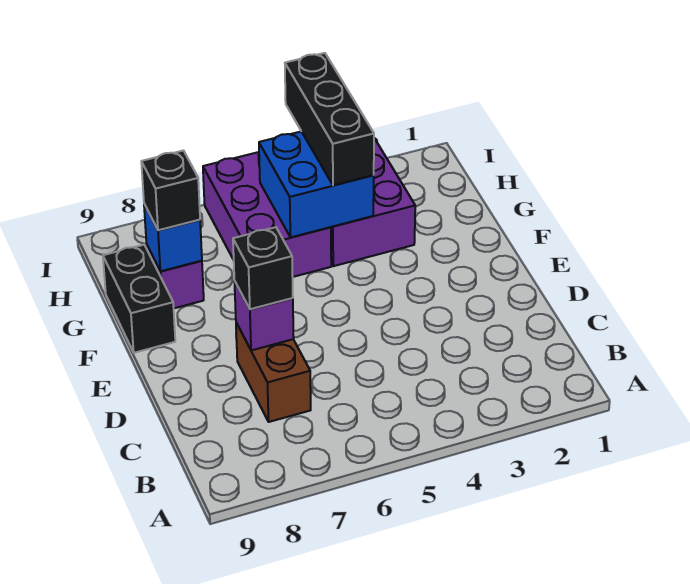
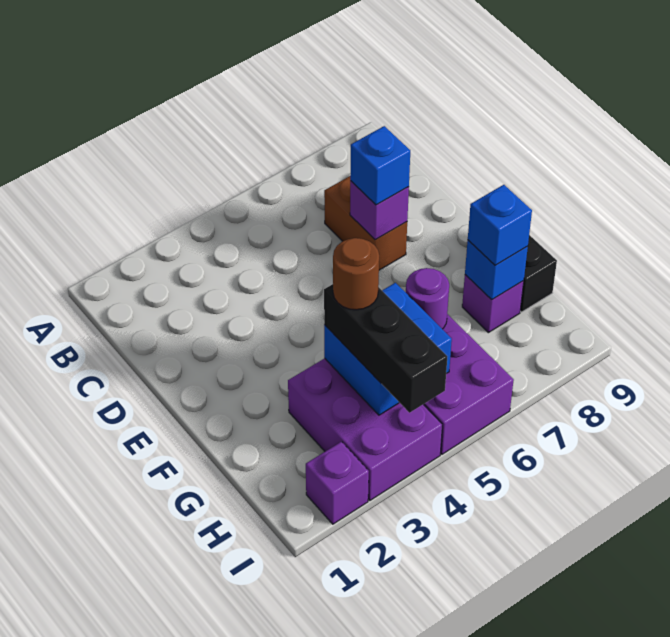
black 1x1 brick [233,227,293,309] -> blue 1x1 brick [350,126,410,205]
none -> brown 1x1 round brick [333,238,379,310]
none -> purple 1x1 round brick [406,268,449,329]
black 1x1 brick [141,151,200,230] -> blue 1x1 brick [468,185,532,265]
none -> purple 1x1 brick [306,442,369,524]

